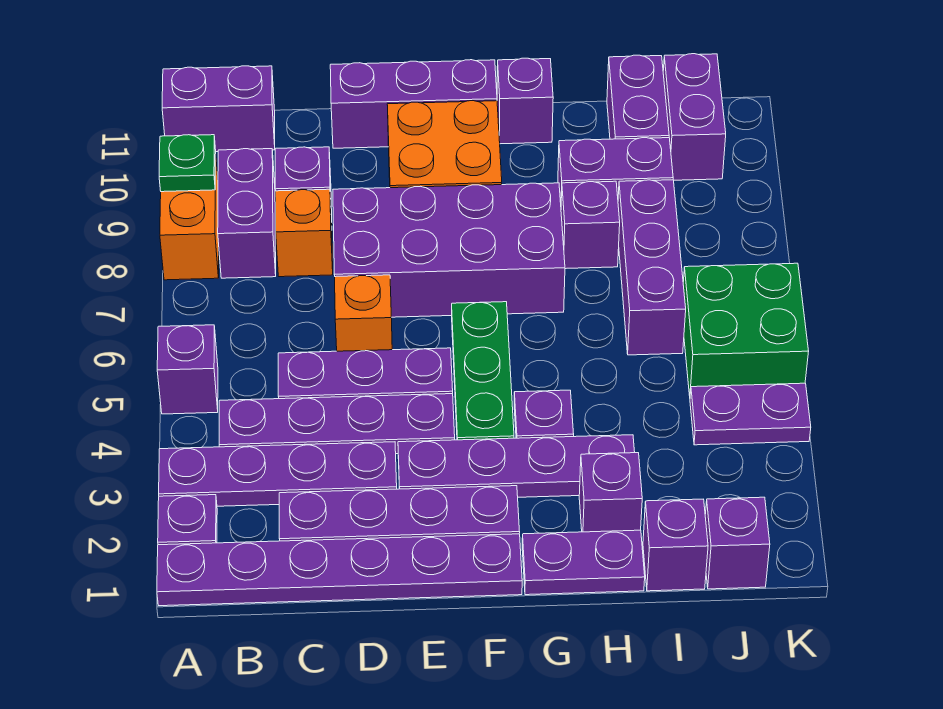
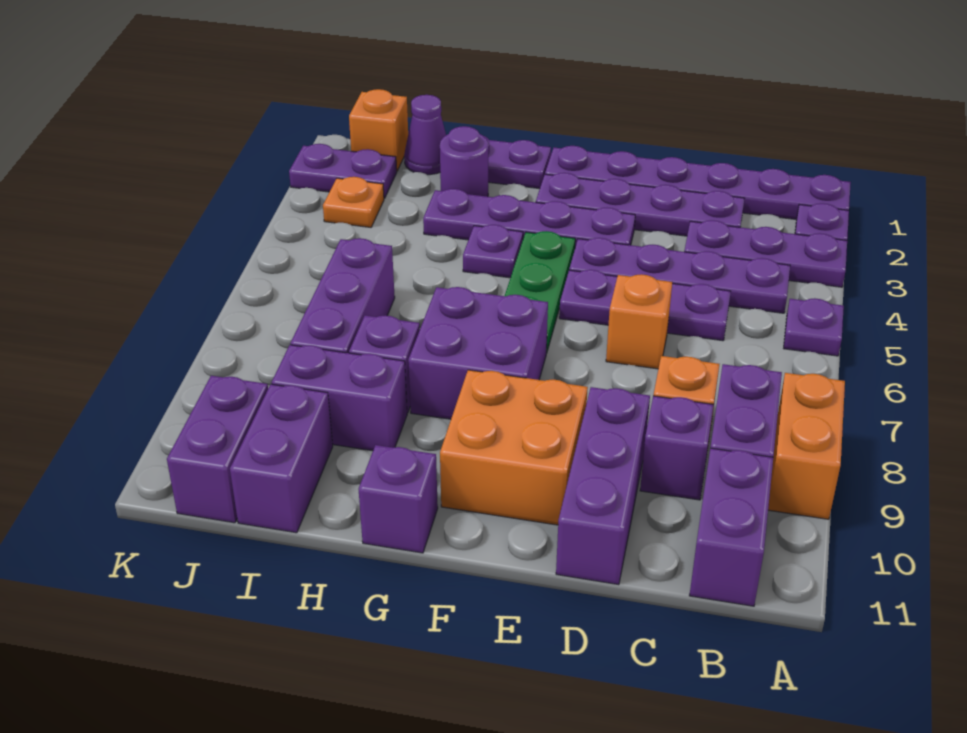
purple 1x4 plate [159,442,397,506] -> purple 1x3 plate [684,220,847,287]
purple 1x1 brick [157,325,218,414] -> purple 1x1 plate [784,298,844,356]
green 1x1 plate [159,135,216,192] -> none
purple 1x2 brick [162,66,275,152] -> purple 1x2 brick turned to [689,448,773,606]
purple 2x4 brick [333,183,565,317] -> purple 2x2 brick [408,287,548,419]
purple 1x3 brick [330,60,497,148] -> purple 1x3 brick turned to [556,387,650,585]
purple 1x1 brick [579,453,642,532] -> purple 1x1 round brick [440,126,489,197]
purple 1x1 brick [643,499,708,591] -> purple 1x1 cone [404,95,446,175]
purple 1x1 brick [705,497,770,589] -> orange 1x1 brick [349,89,408,171]
none -> orange 1x1 plate [323,177,384,227]
purple 1x2 plate [690,383,811,445] -> purple 1x2 plate moved to [289,144,397,199]
green 2x2 brick [683,263,809,396] -> none

